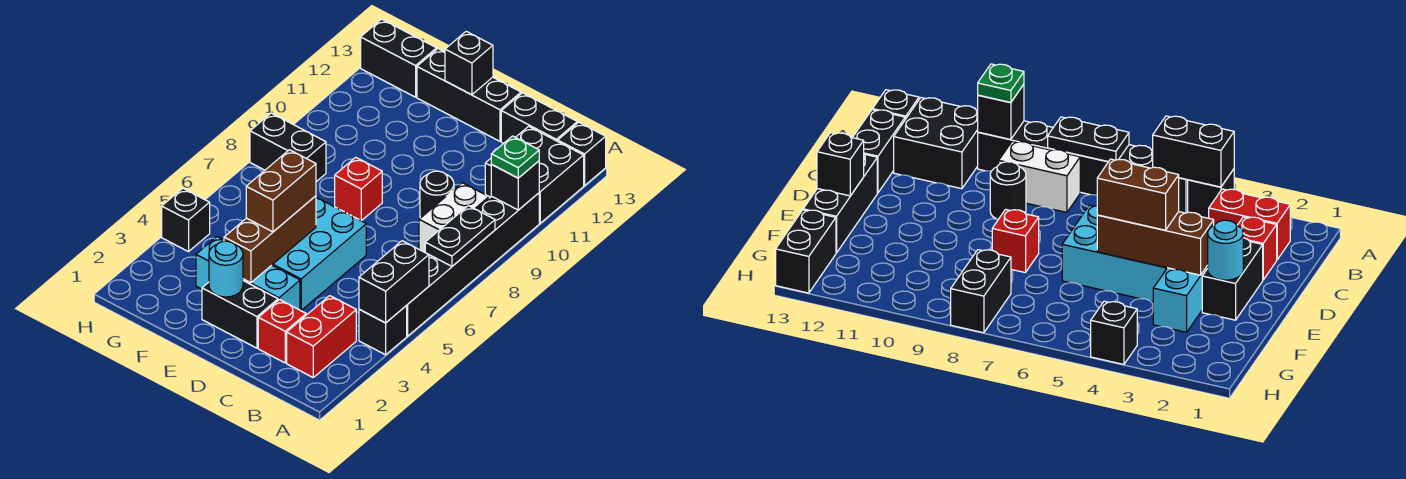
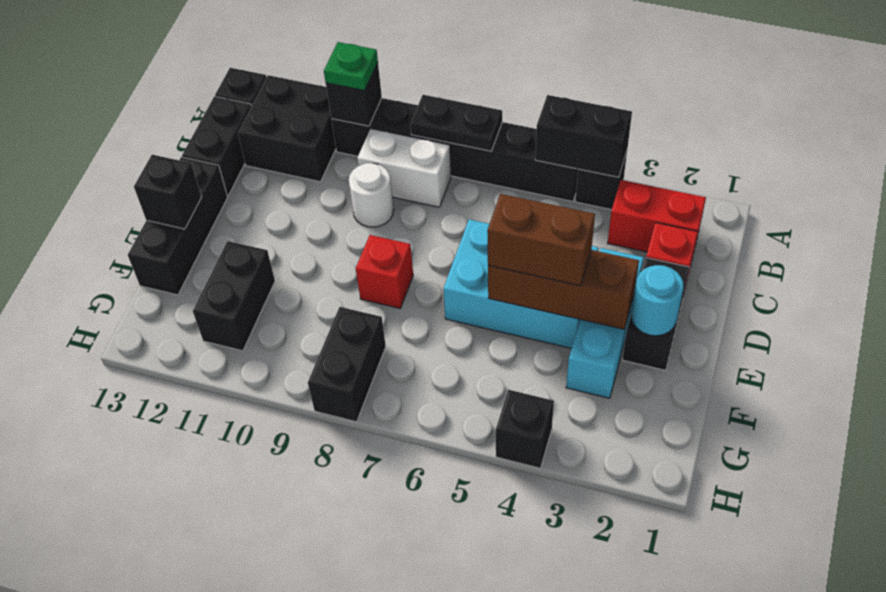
black 1x1 round brick [420,171,454,218] -> white 1x1 round brick [349,163,394,227]
black 1x2 brick [361,19,437,97] -> black 1x2 brick moved to [193,241,275,351]

